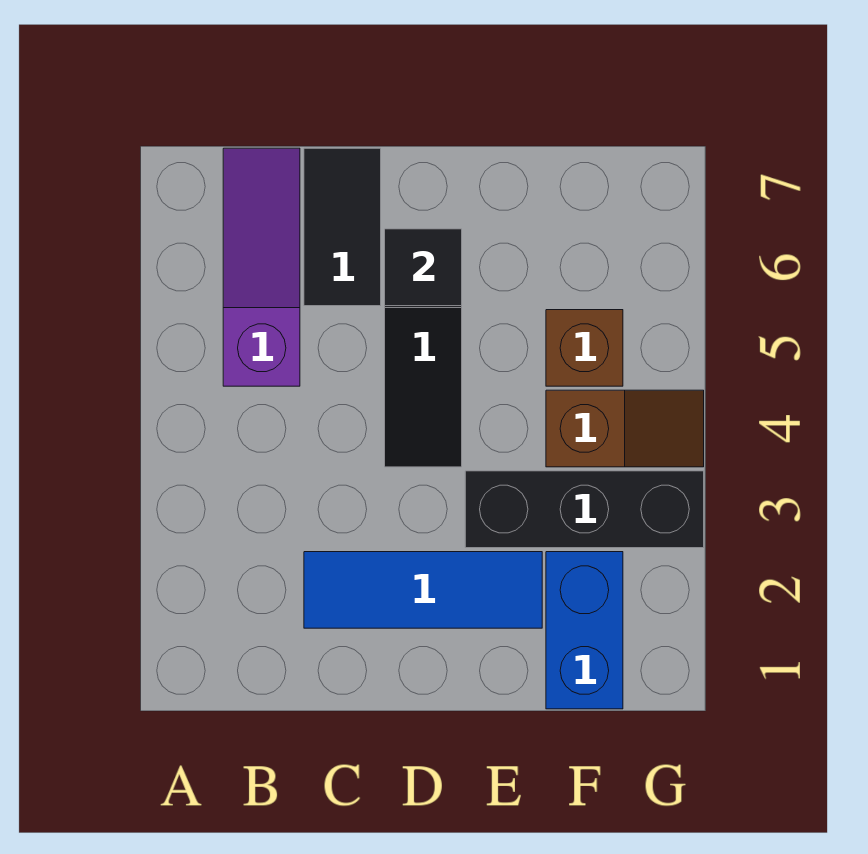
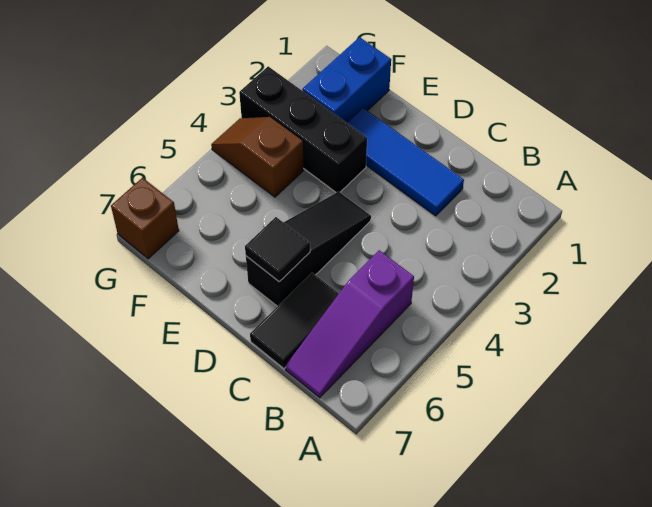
brown 1x1 brick [546,310,623,386] -> brown 1x1 brick moved to [111,178,179,259]

